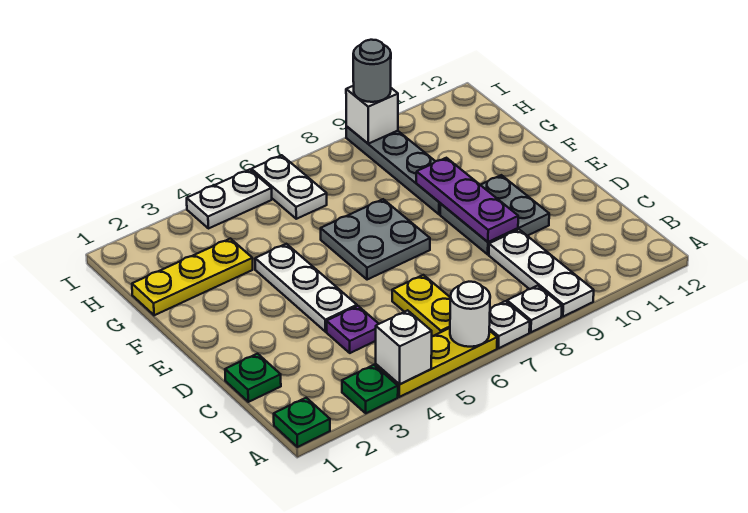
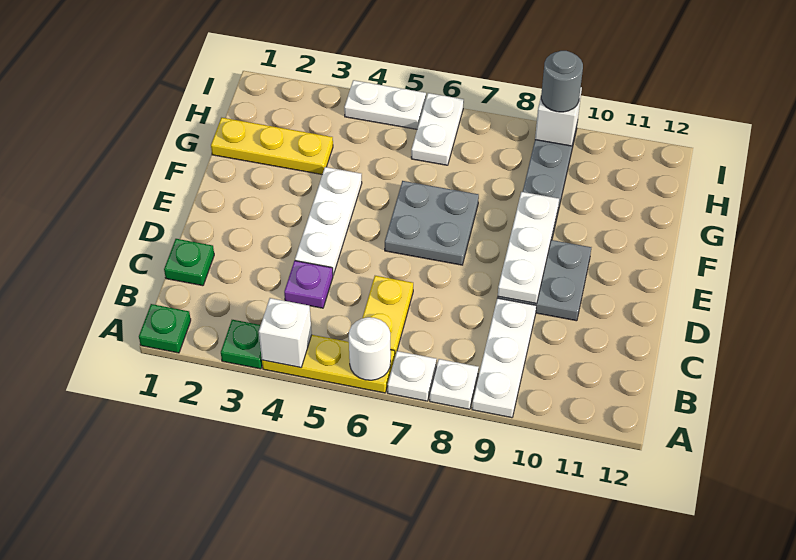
purple 1x3 plate [416,158,518,242] -> white 1x3 plate [498,192,559,304]

